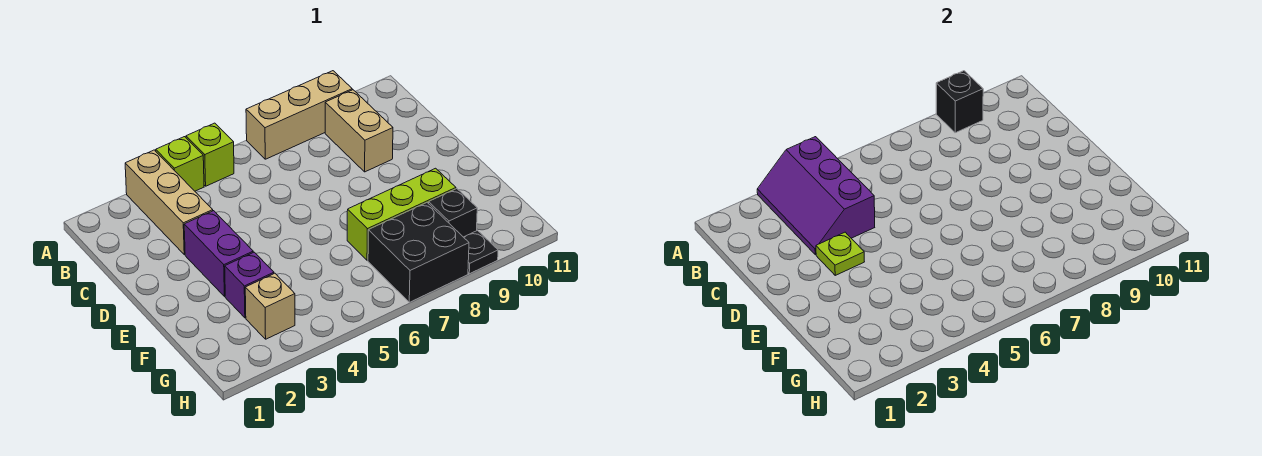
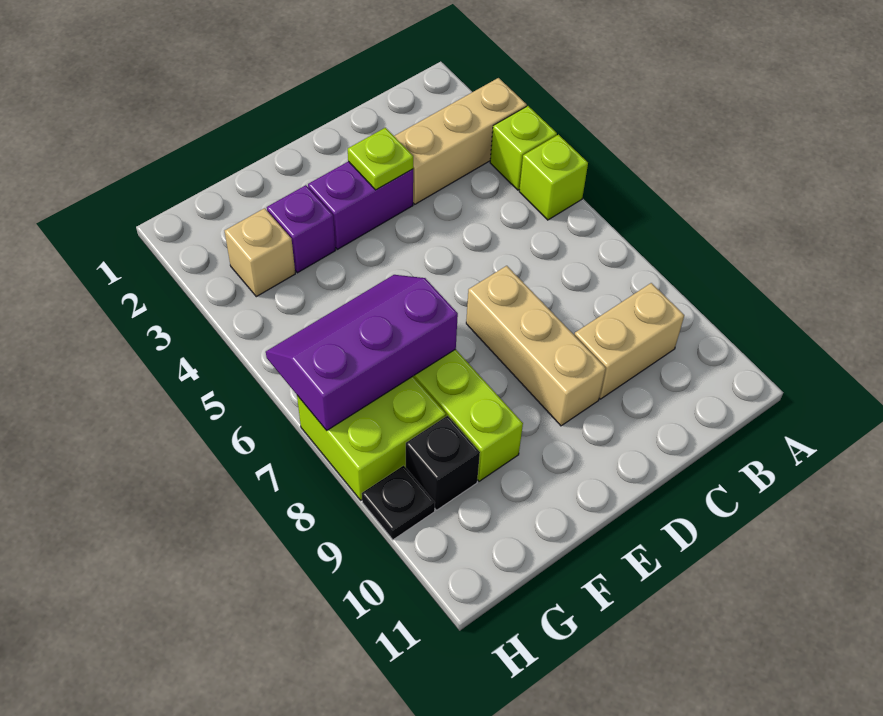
purple 2x3 slope [757,137,875,255] -> purple 2x3 slope moved to [266,275,458,430]
tan 1x3 brick [246,71,352,159] -> tan 1x3 brick moved to [466,266,606,426]
black 1x1 brick [936,71,983,133] -> none
black 2x2 brick [368,203,469,302] -> lime 2x2 brick [297,376,446,500]

